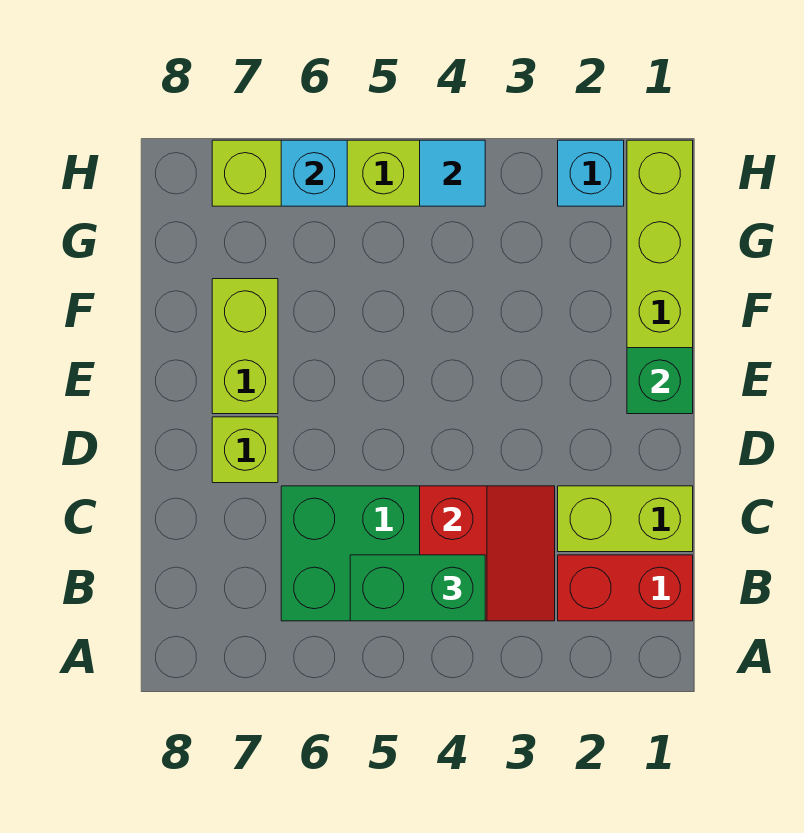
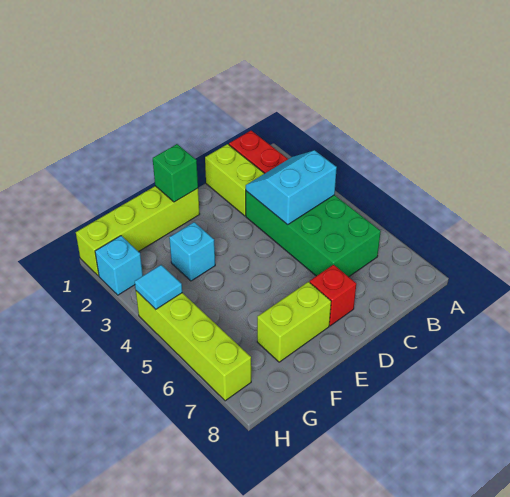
red 2x2 slope [420,486,555,621] -> cyan 2x2 slope [246,150,337,225]
green 1x2 brick [350,555,485,621] -> none
lime 1x1 brick [212,417,278,483] -> red 1x1 brick [310,265,356,326]
cyan 1x1 brick [281,140,347,206] -> cyan 1x1 brick moved to [169,222,215,281]

